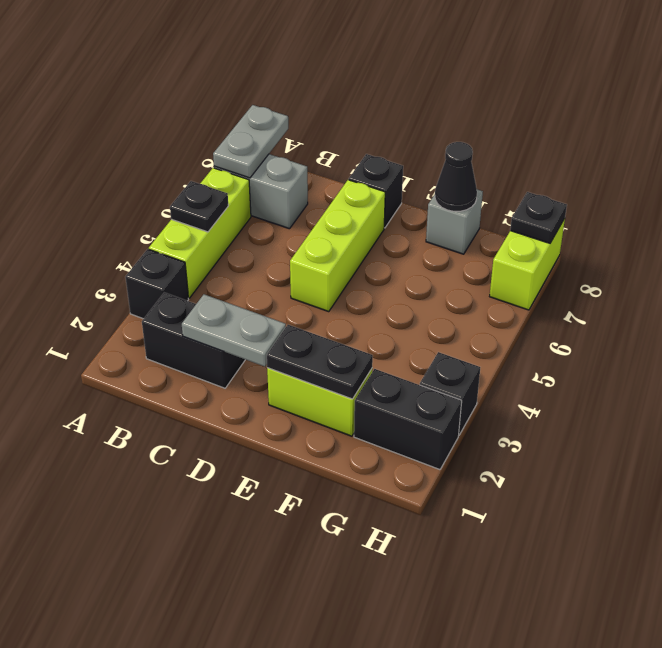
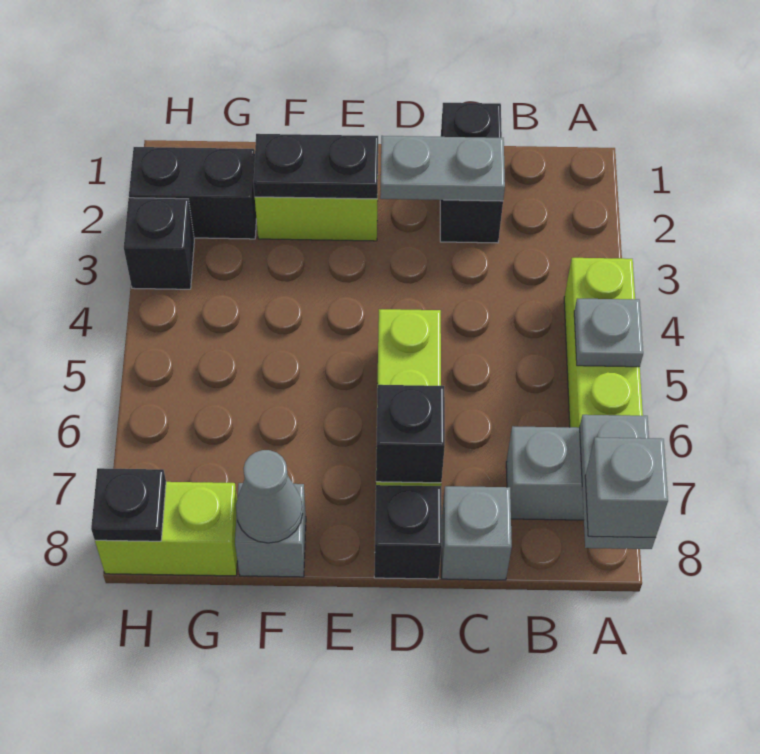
black 1x1 brick [125,249,188,319] -> black 1x1 brick moved to [376,385,445,483]
black 1x1 plate [170,181,228,232] -> grey 1x1 plate [574,299,643,367]
none -> grey 1x1 brick [585,437,668,538]
black 1x2 brick [142,293,245,388] -> black 1x2 brick turned to [440,103,503,243]
none -> grey 1x1 brick [442,486,512,580]
black 1x1 cone [435,142,477,211] -> grey 1x1 cone [236,450,303,543]
lime 1x2 brick [490,218,565,310] -> lime 1x2 brick turned to [95,482,237,576]

